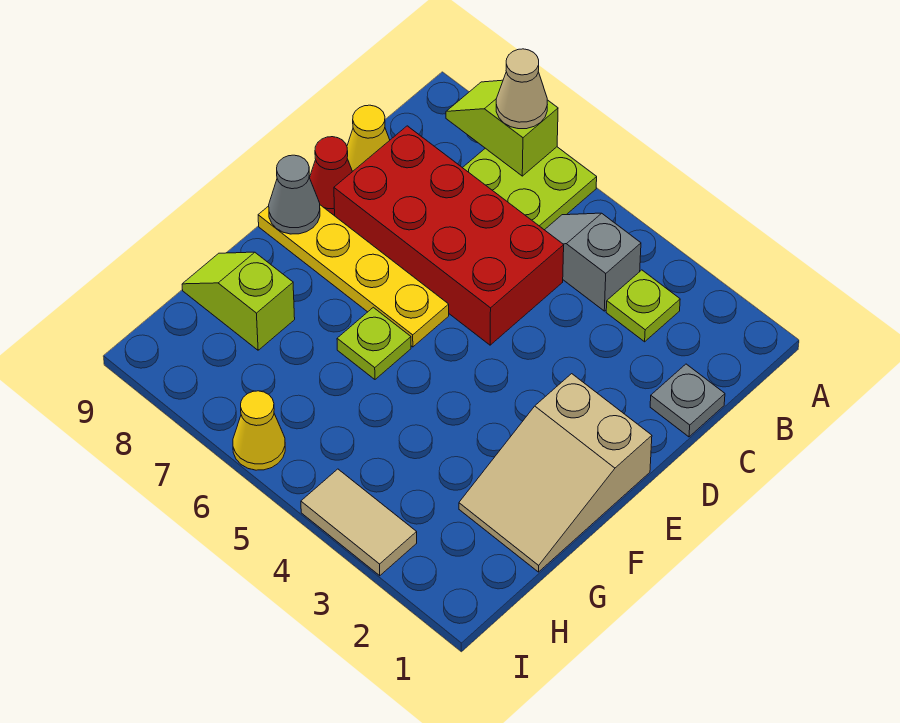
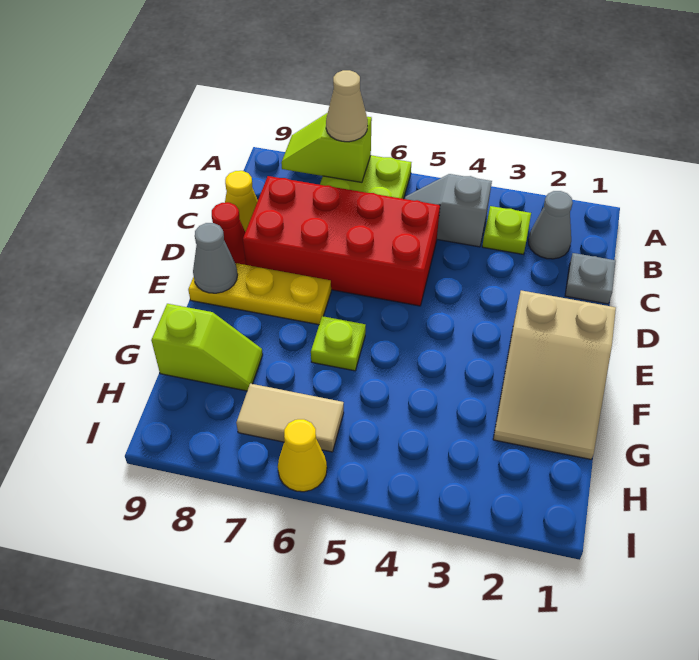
none -> grey 1x1 cone [528,191,573,259]
yellow 1x4 plate [258,205,449,347] -> yellow 1x3 plate [188,263,331,325]
lime 1x2 slope [182,252,295,350] -> lime 1x2 slope turned to [151,304,263,391]
tan 1x2 tile [301,469,417,576] -> tan 1x2 tile moved to [236,384,344,452]

